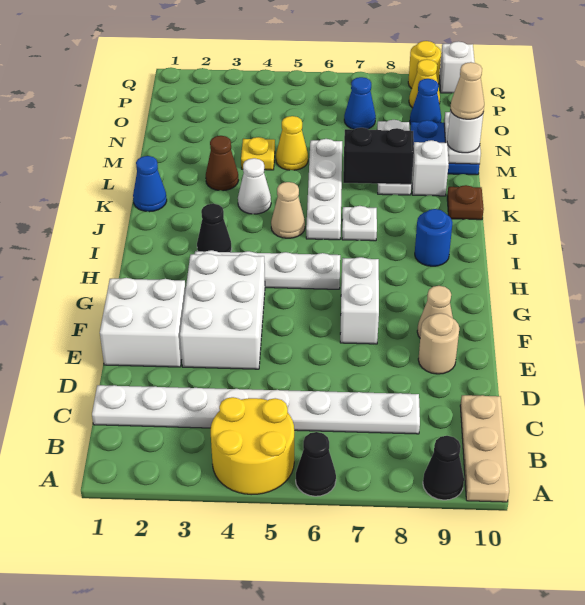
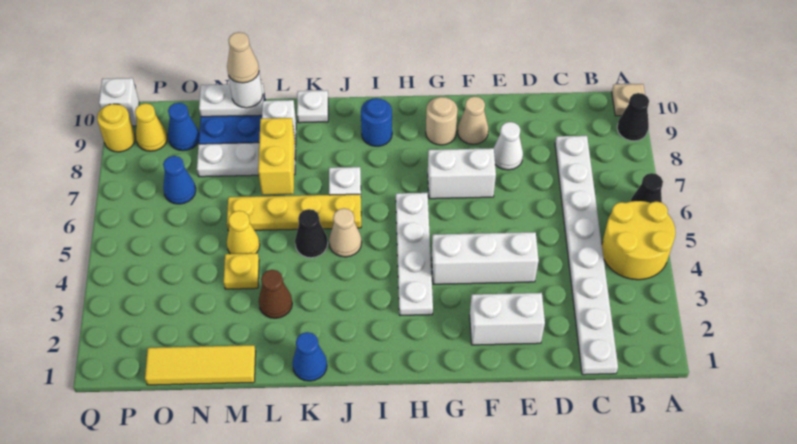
tan 1x3 plate [460,395,509,502] -> tan 1x1 plate [612,84,645,116]
white 2x2 brick [100,278,186,367] -> white 1x2 brick [470,293,545,345]
white 2x3 brick [180,253,265,369] -> white 1x3 brick [432,232,539,284]
tan 1x1 round brick [418,313,459,374] -> tan 1x1 round brick moved to [426,97,458,145]
black 1x1 cone [197,204,232,252] -> black 1x1 cone moved to [295,209,328,258]
white 1x4 plate [306,139,342,240] -> yellow 1x4 plate [227,194,361,231]
white 1x1 cone [238,158,271,214] -> white 1x1 cone moved to [494,122,523,170]
brown 1x1 plate [447,185,484,220] -> white 1x1 plate [297,90,328,123]
black 1x2 brick [343,128,414,184] -> yellow 1x2 brick [258,118,295,195]
none -> yellow 1x3 tile [145,345,256,385]

